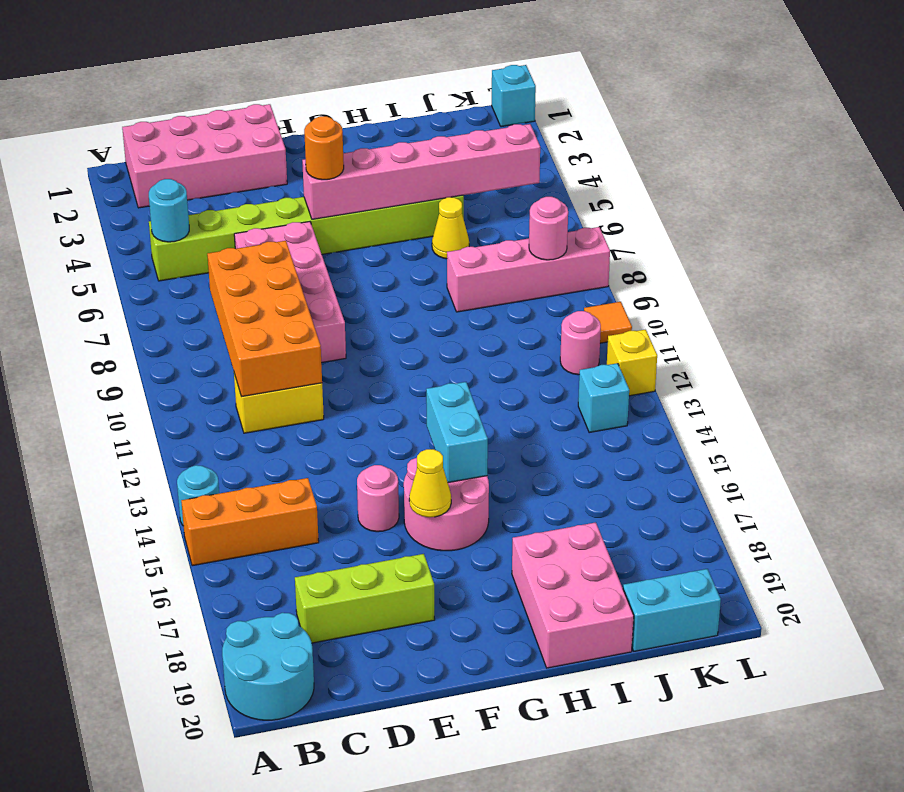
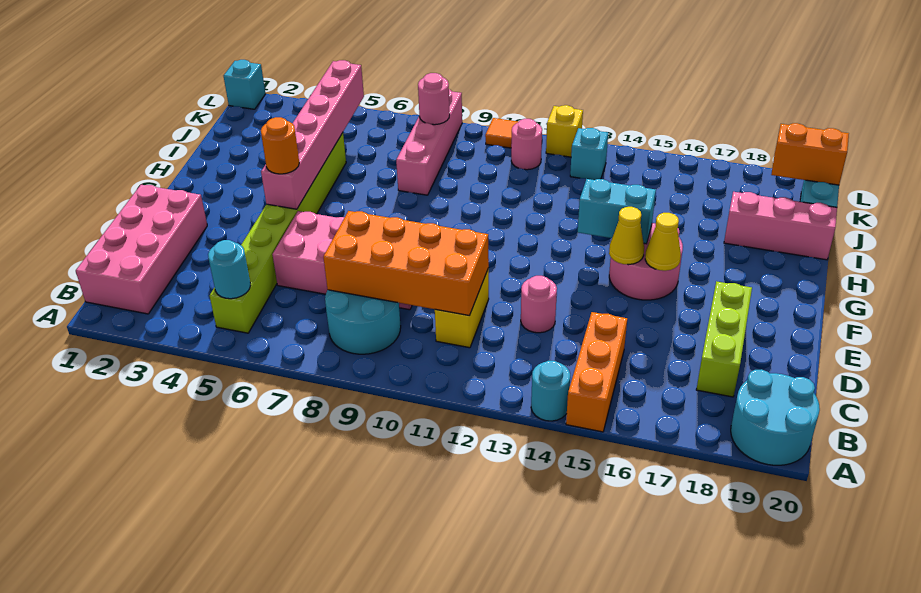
none -> cyan 2x2 round brick [325,290,401,354]
pink 1x1 round brick [357,465,399,532] -> pink 1x1 round brick moved to [521,276,557,333]
pink 2x3 brick [512,522,634,668] -> pink 1x3 brick [724,192,837,260]
yellow 1x1 cone [432,197,469,259] -> yellow 1x1 cone moved to [609,207,644,265]
none -> orange 1x2 brick [771,123,849,185]

